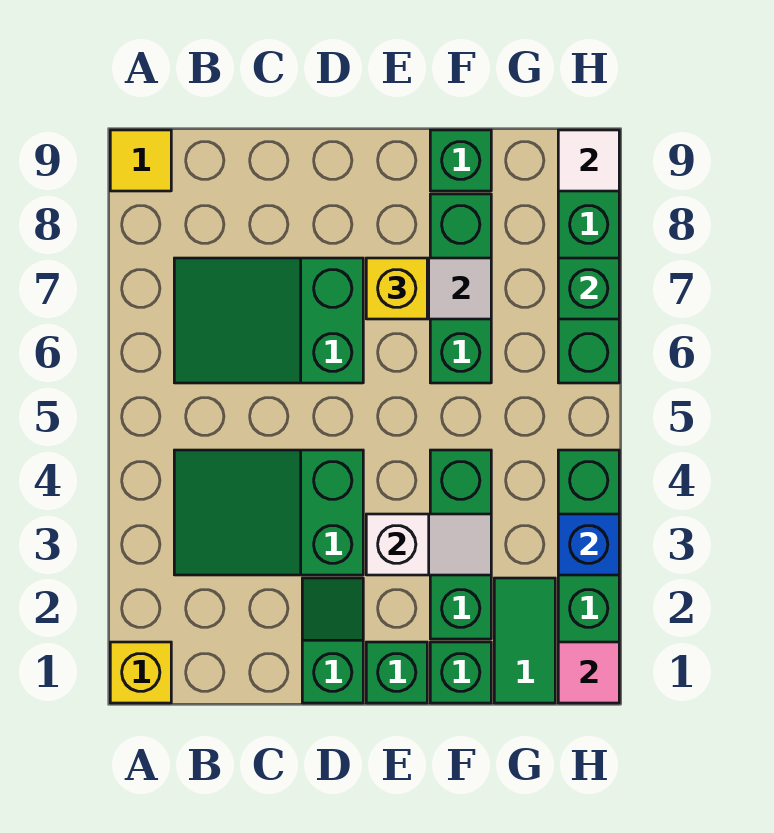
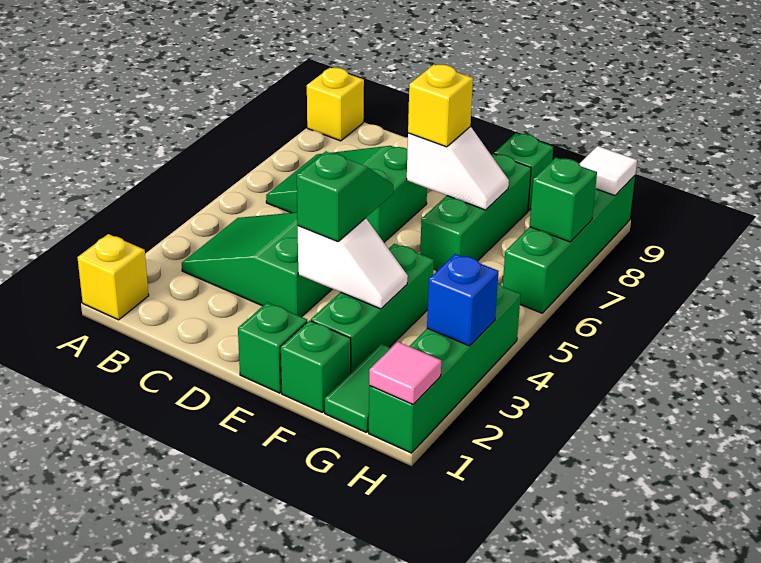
yellow 1x1 tile [110,130,171,191] -> yellow 1x1 brick [307,68,364,141]
green 1x2 slope [302,578,363,703] -> green 1x2 slope moved to [297,151,393,242]

